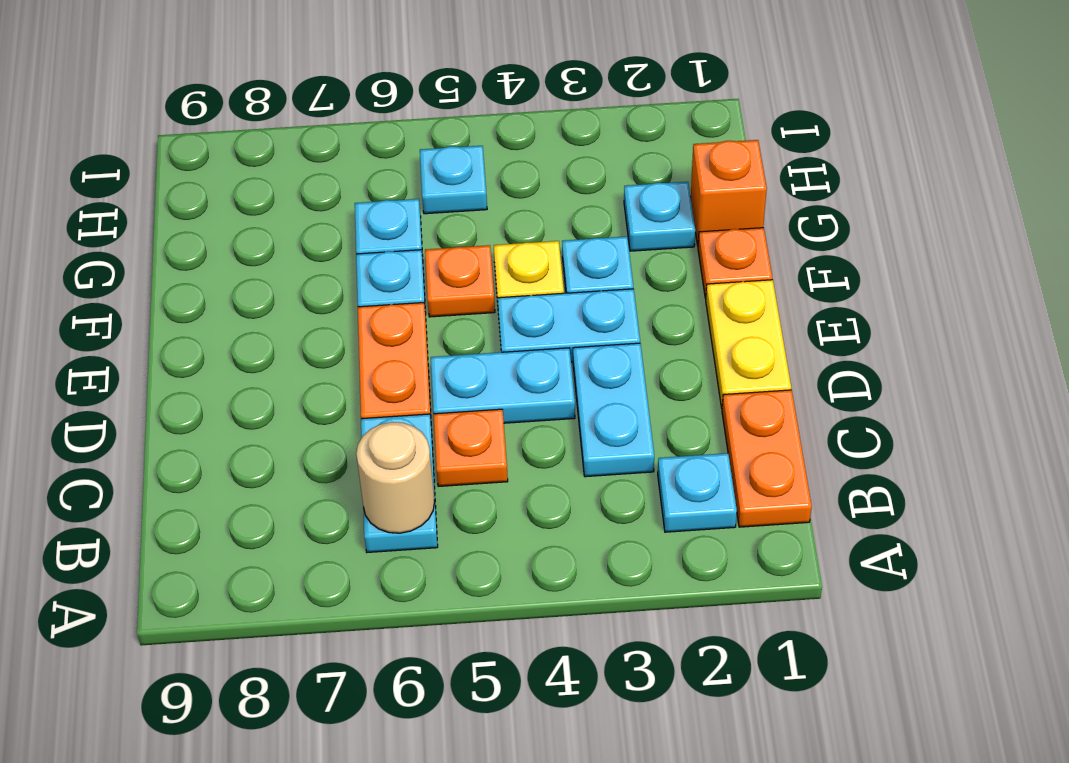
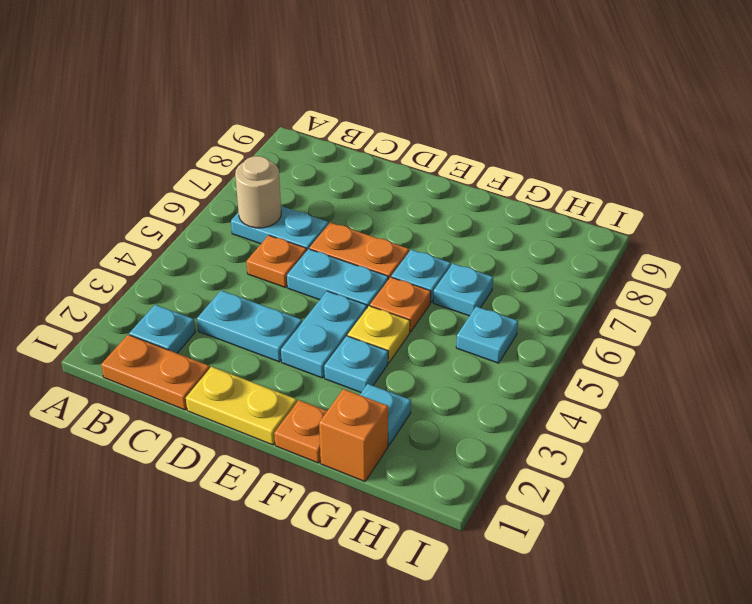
cyan 1x2 plate [431,348,575,423] -> cyan 1x2 plate turned to [287,249,388,308]

